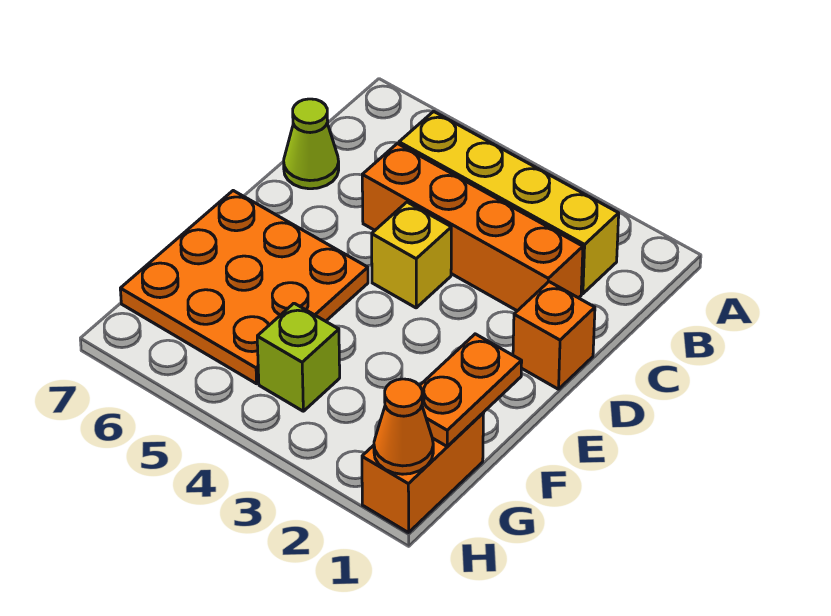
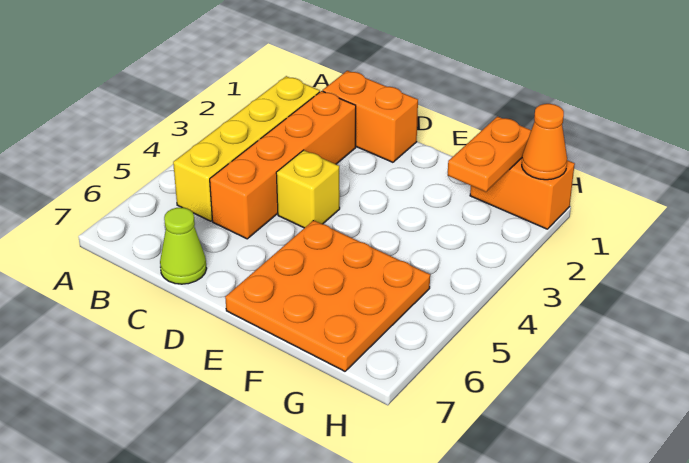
orange 1x1 brick [513,282,595,389] -> orange 1x2 brick [323,71,418,162]
orange 1x2 plate [420,334,522,446] -> orange 1x2 plate turned to [448,117,531,192]
lime 1x1 brick [257,303,340,411] -> none

